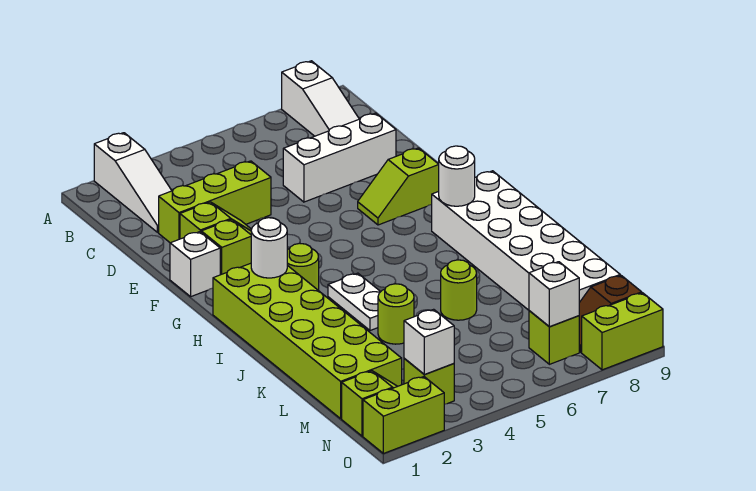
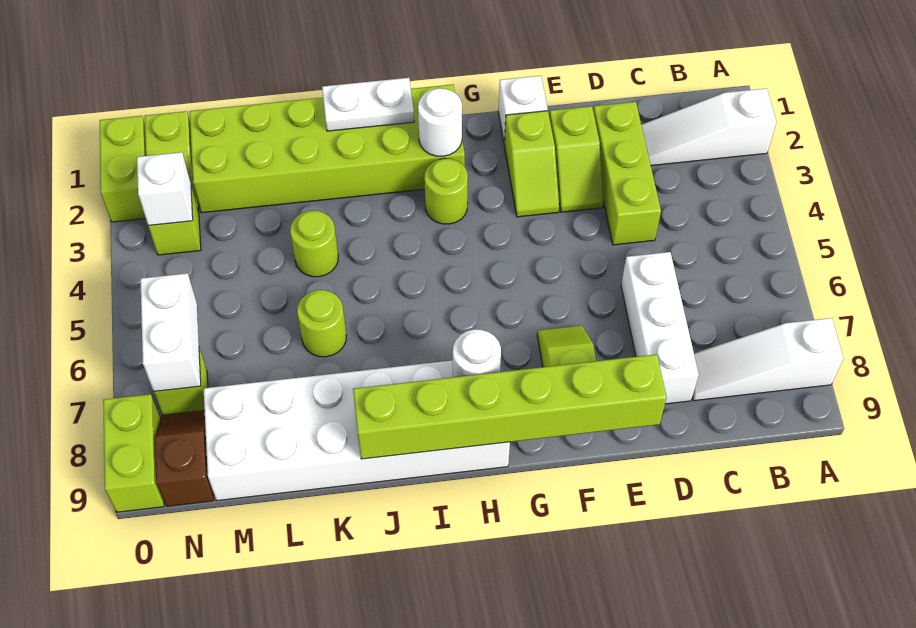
none -> lime 1x6 brick [353,354,667,459]
white 1x2 plate [328,273,381,330] -> white 1x2 plate moved to [322,78,414,131]
white 1x1 brick [529,262,579,327] -> white 1x2 brick [140,273,201,391]

